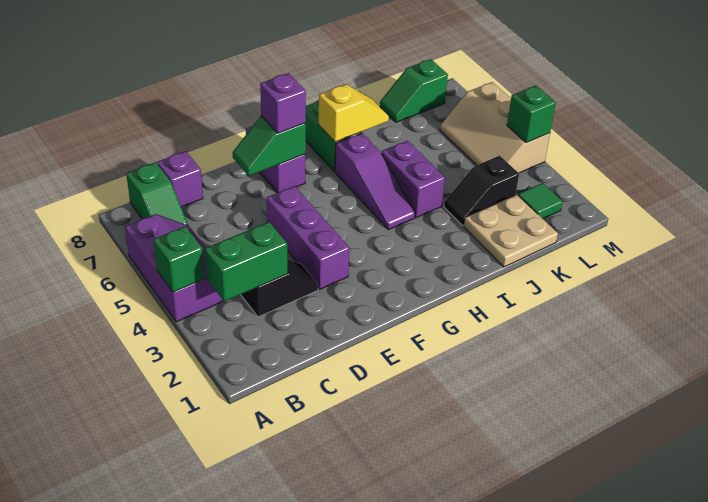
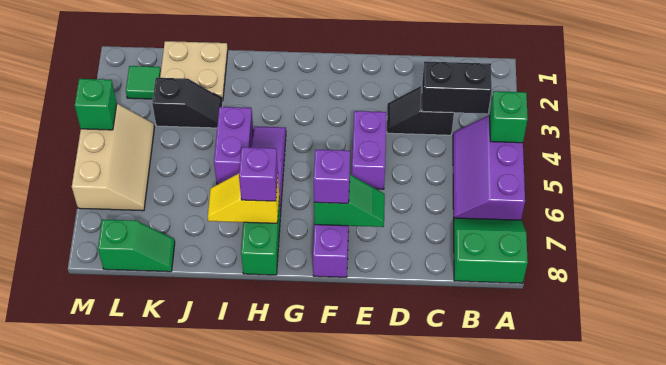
green 1x2 brick [205,222,287,301] -> black 1x2 brick [422,61,492,114]
green 1x2 slope [126,162,188,225] -> green 2x2 slope [454,218,528,283]
purple 1x1 brick [157,151,203,207] -> purple 1x1 brick moved to [239,147,278,201]
purple 1x3 brick [267,186,349,289] -> purple 1x2 brick [352,111,386,189]

